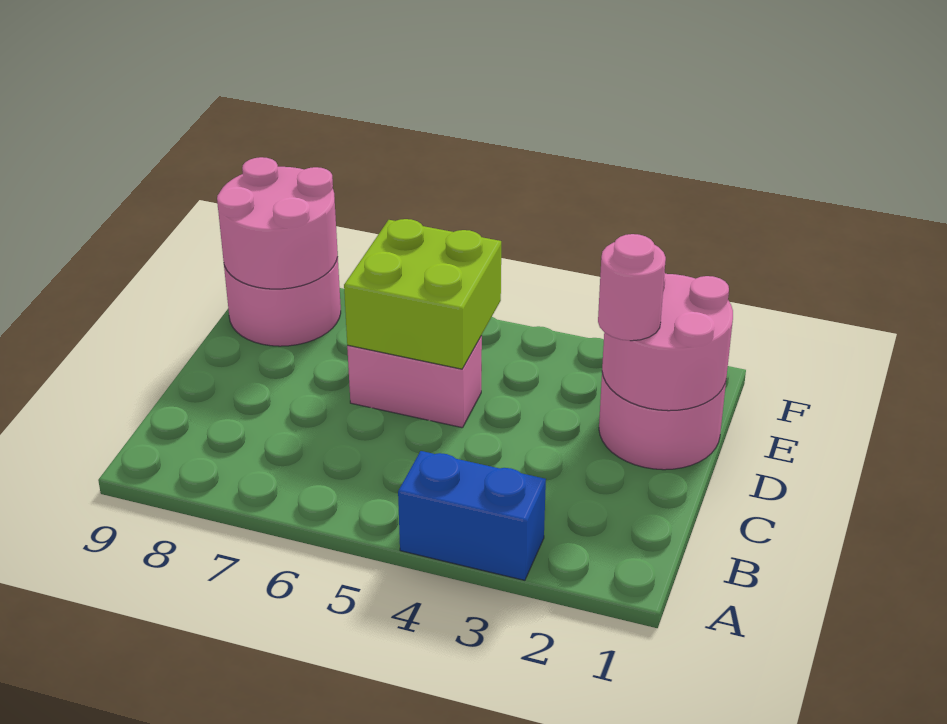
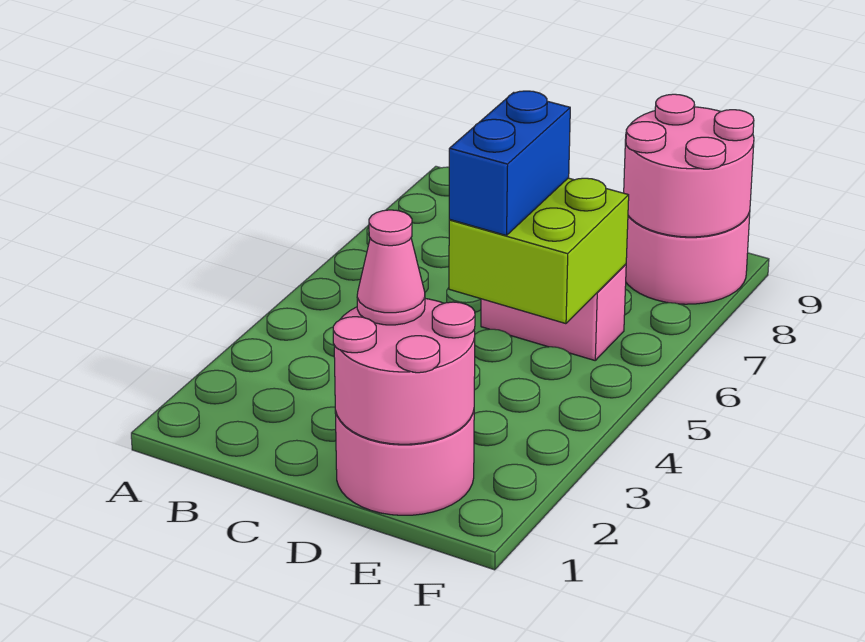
blue 1x2 brick [398,451,546,580] -> blue 1x2 brick moved to [449,91,570,236]
pink 1x1 round brick [598,234,666,341] -> pink 1x1 cone [357,210,425,325]
pink 1x2 brick [347,336,482,428] -> pink 1x2 brick turned to [481,264,626,360]

